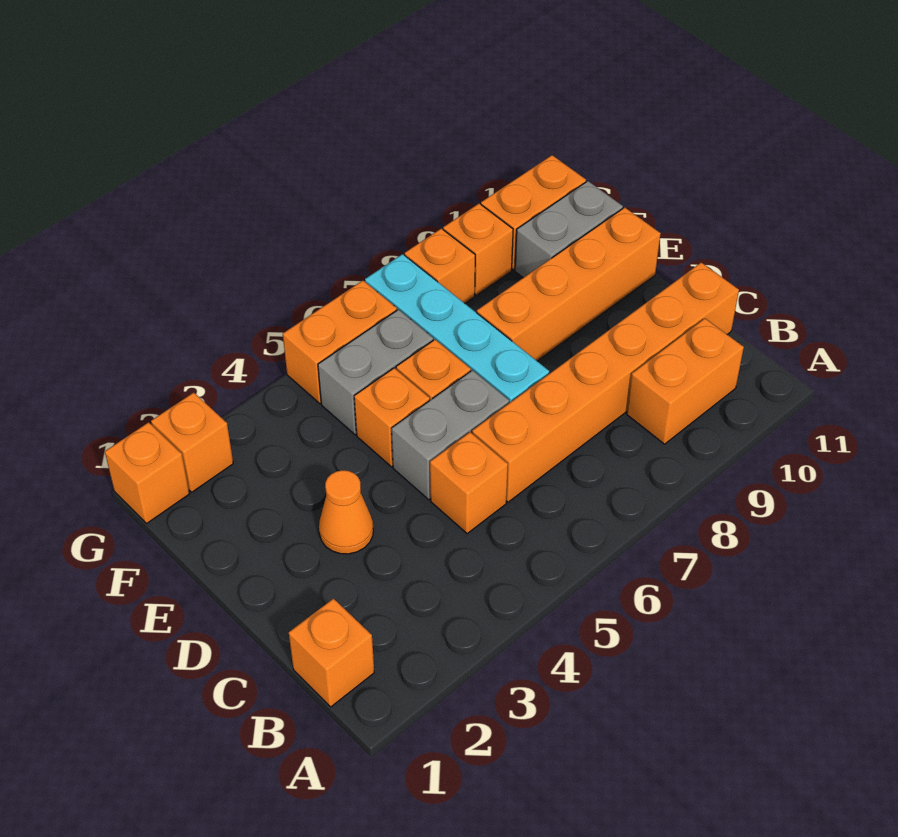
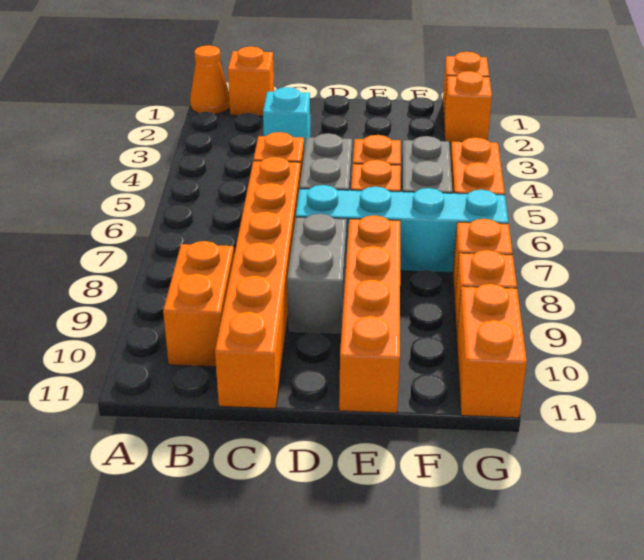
none -> cyan 1x1 brick [263,87,310,150]
orange 1x1 cone [319,470,373,554] -> orange 1x1 cone moved to [190,46,230,114]
grey 1x2 brick [515,181,623,278] -> grey 1x2 brick moved to [287,214,347,334]

